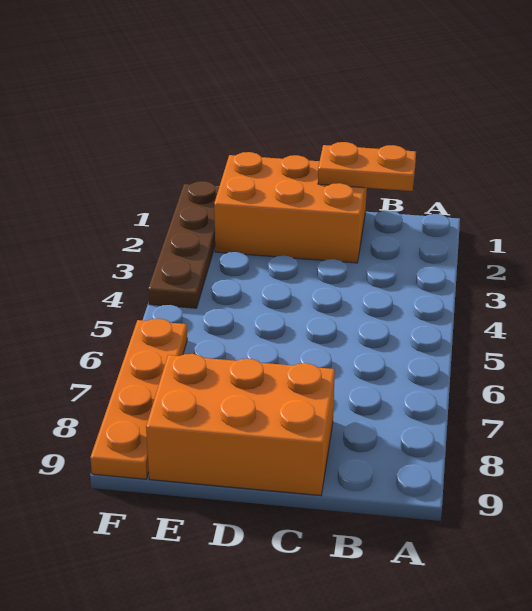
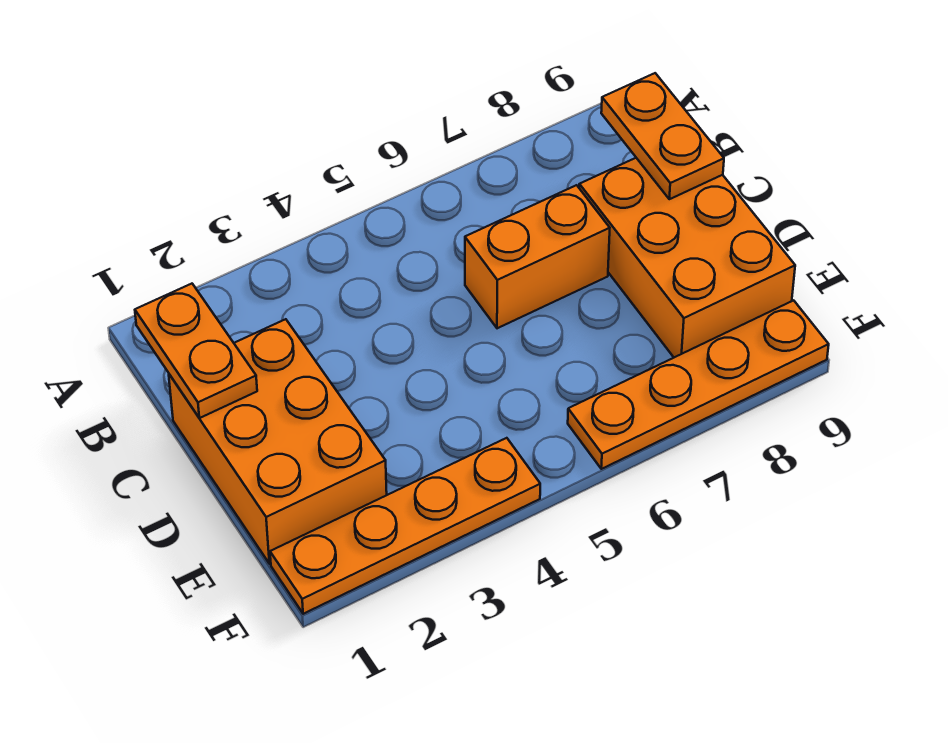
none -> orange 1x2 plate [601,73,724,199]
none -> orange 1x2 brick [465,185,610,328]
brown 1x4 plate [148,181,219,308] -> orange 1x4 plate [270,438,540,614]

